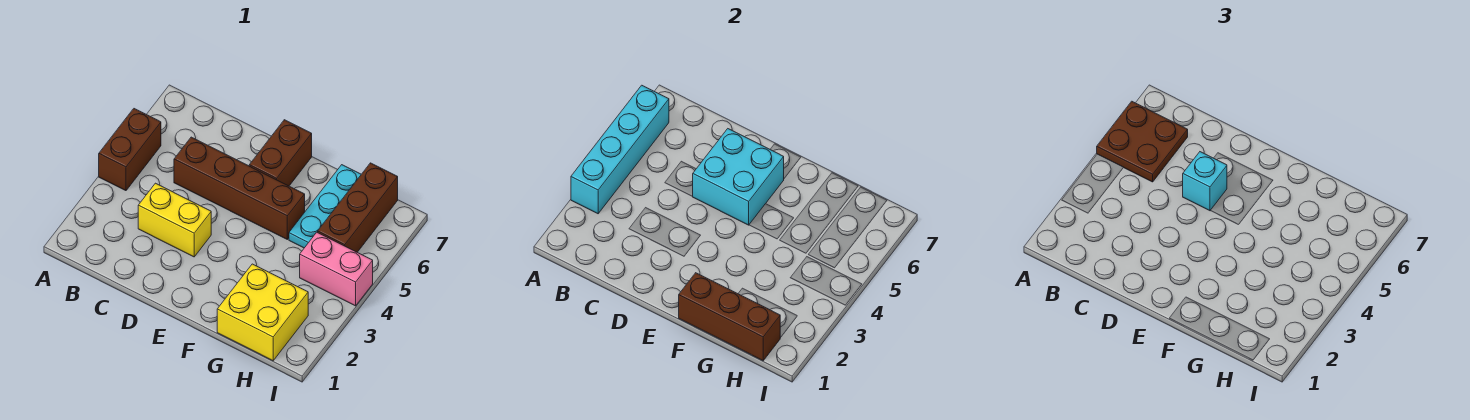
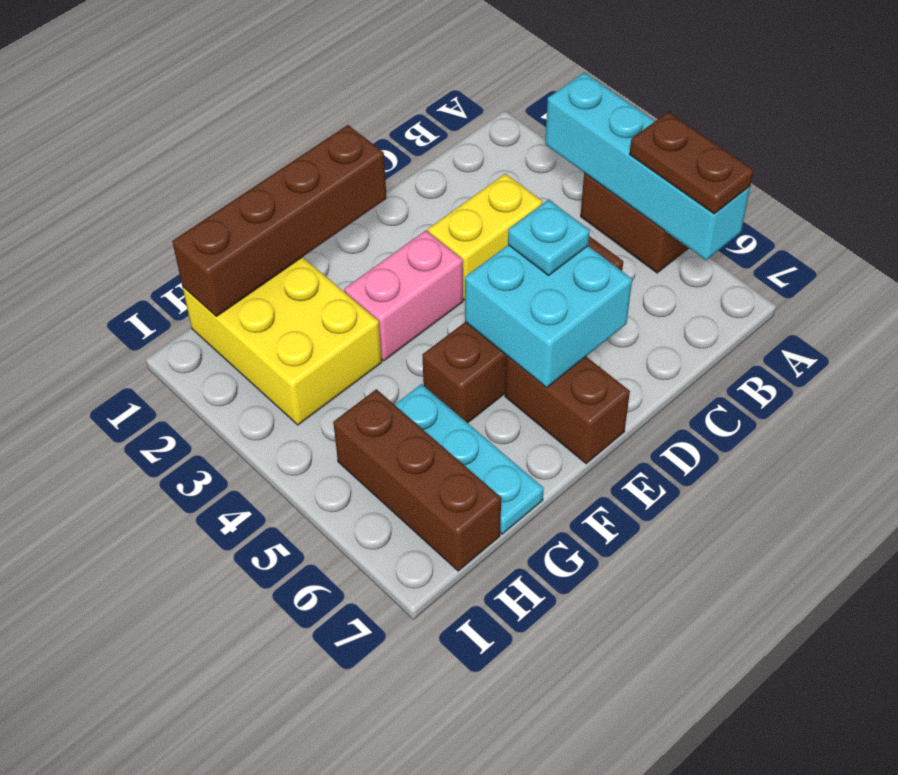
brown 2x2 plate [1097,101,1188,182] -> brown 1x2 plate [630,112,754,214]
cyan 1x1 brick [1183,152,1227,211] -> cyan 1x1 plate [508,200,590,276]
brown 1x3 brick [679,273,780,361] -> brown 1x4 brick [172,125,387,316]
yellow 2x2 brick [217,264,308,361] -> yellow 2x3 brick [183,257,382,425]
pink 1x2 brick [300,232,373,306] -> pink 1x2 brick moved to [344,230,463,361]

